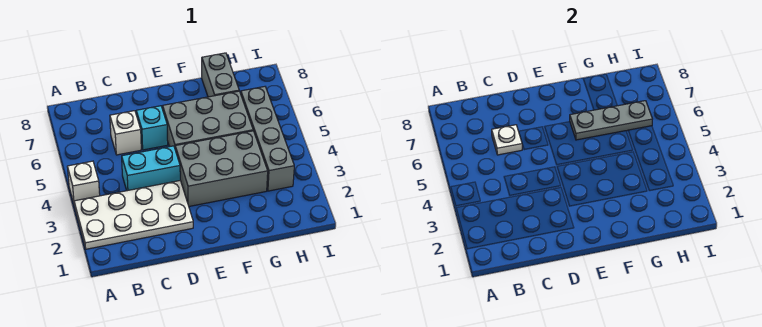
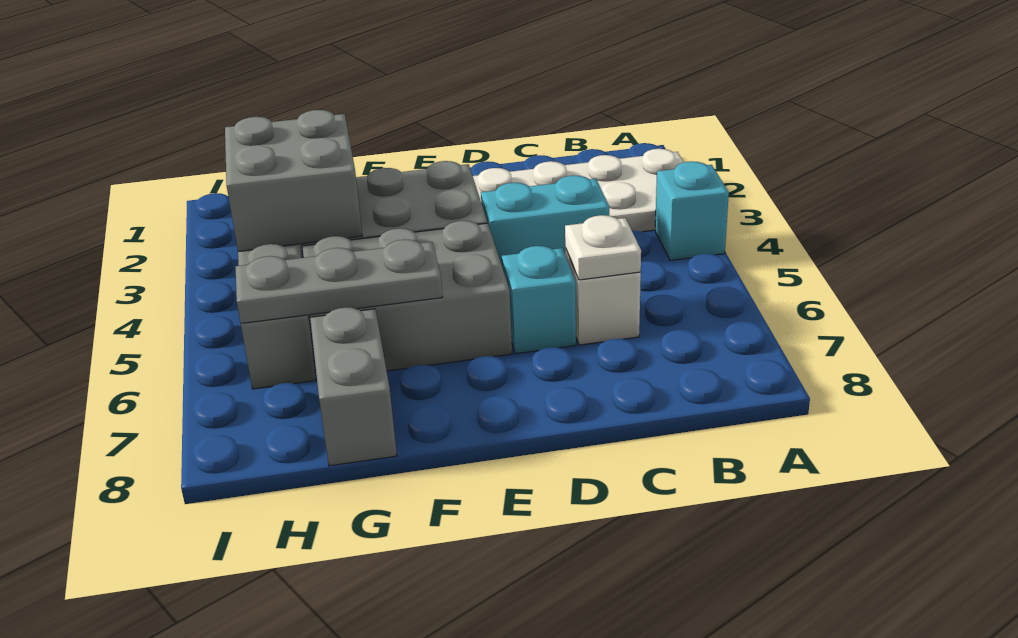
white 1x1 brick [67,161,100,203] -> cyan 1x1 brick [655,161,729,261]
none -> grey 2x2 brick [225,110,362,251]

